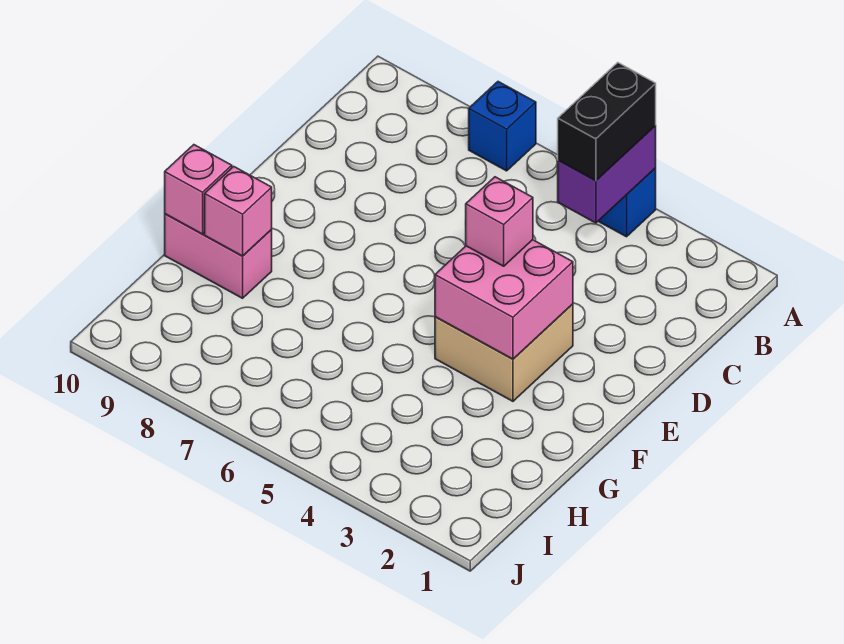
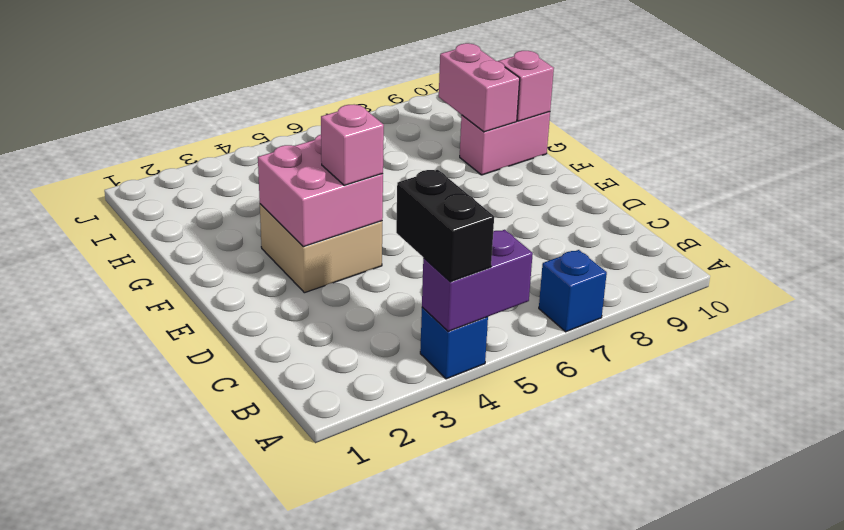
purple 1x2 brick [558,125,656,223] -> purple 1x2 brick turned to [422,230,533,331]
pink 1x1 brick [205,167,272,256] -> pink 1x2 brick [439,43,520,132]

